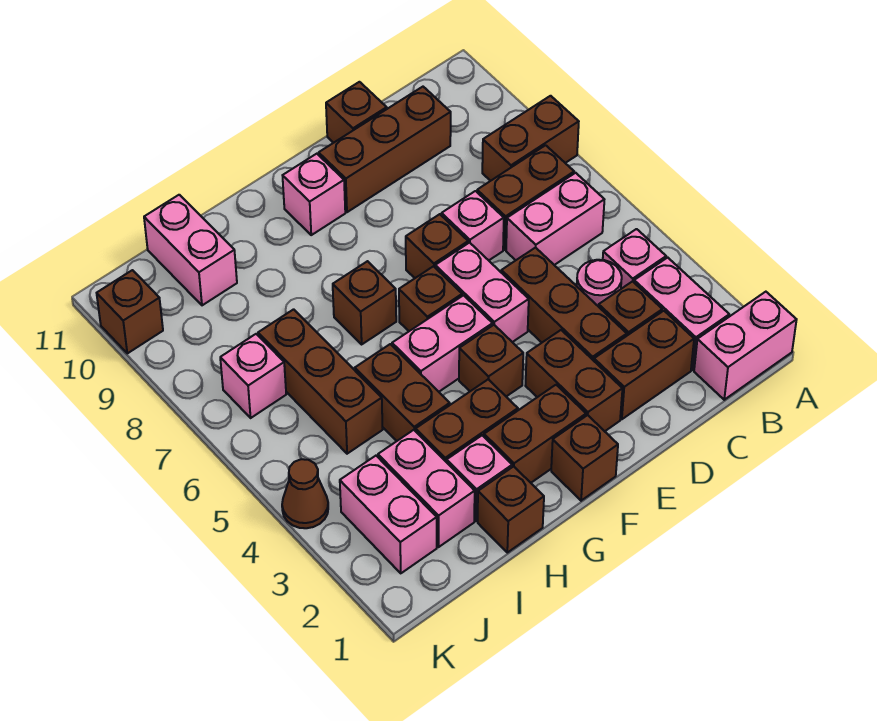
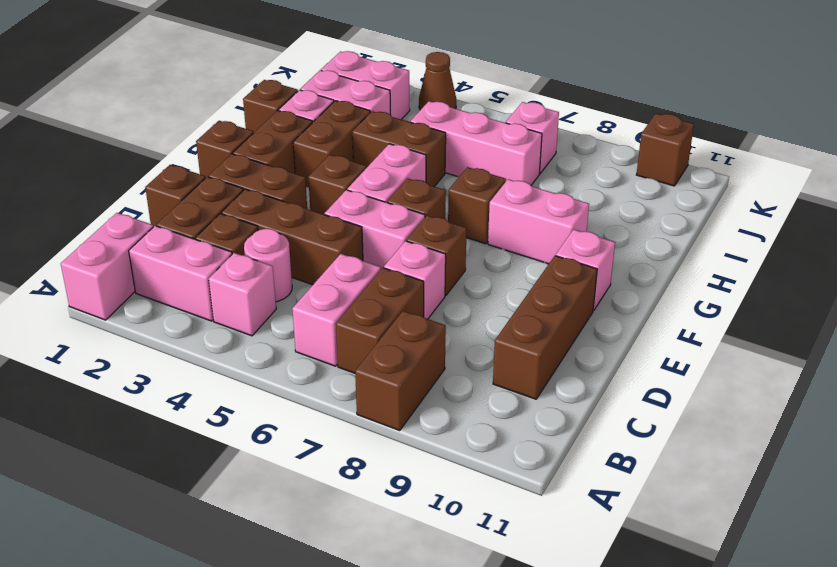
brown 1x1 brick [326,82,387,143] -> brown 1x1 brick moved to [145,165,205,227]
brown 1x3 brick [258,309,383,454] -> pink 1x3 brick [410,101,542,185]
pink 1x2 brick [144,195,237,305] -> pink 1x2 brick moved to [488,179,589,264]

